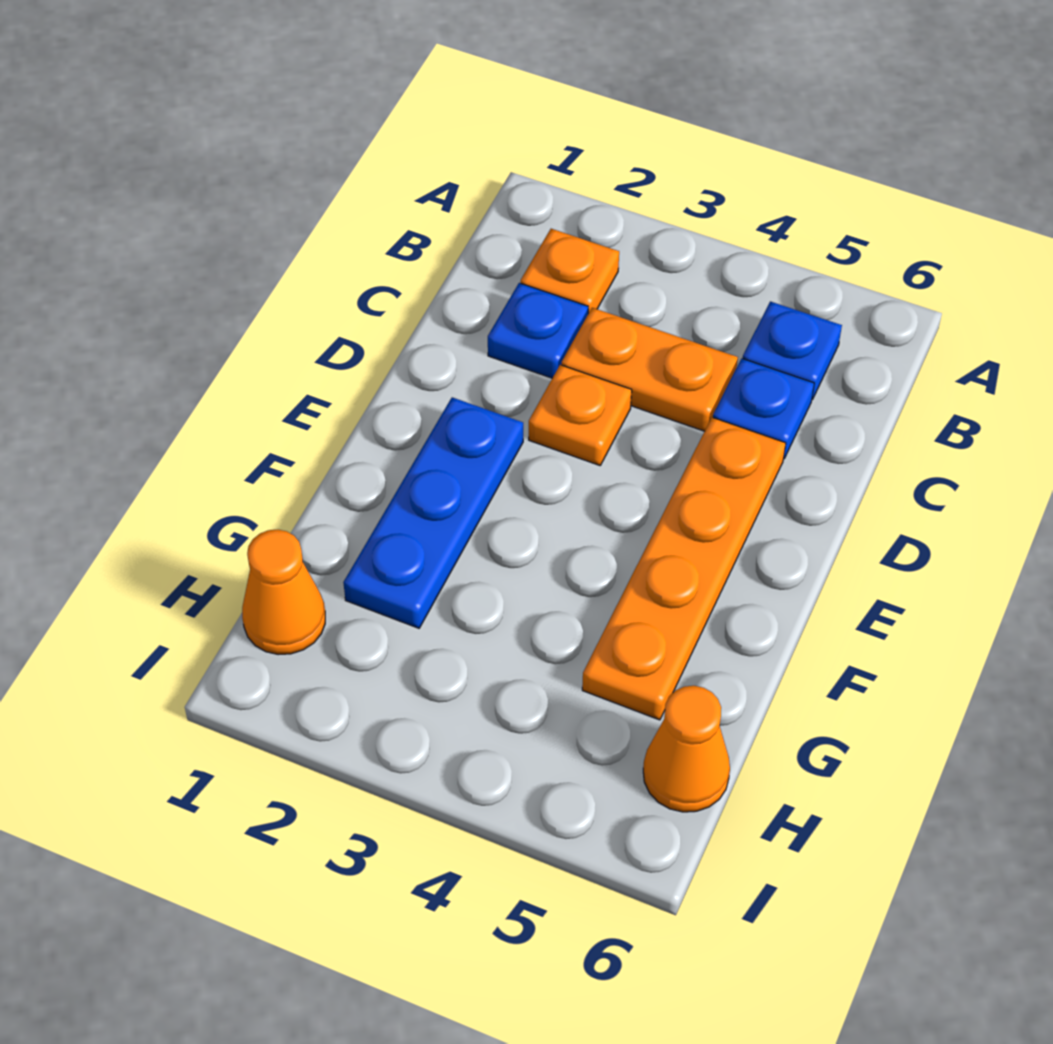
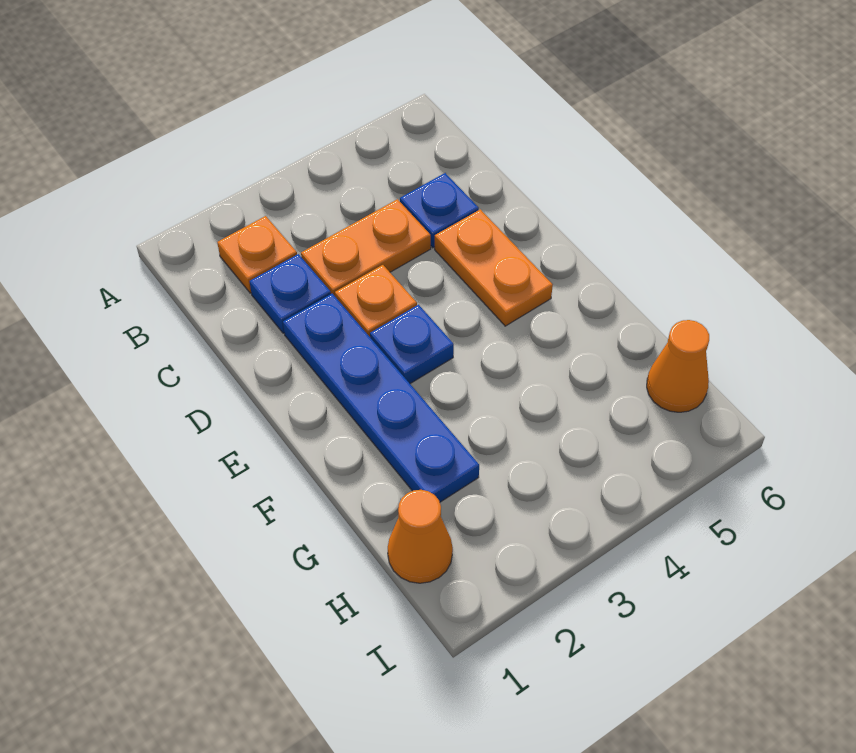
blue 1x1 plate [743,301,842,399] -> blue 1x1 plate moved to [370,305,454,384]
orange 1x4 plate [582,417,786,720] -> orange 1x2 plate [435,209,553,326]
blue 1x3 plate [343,397,523,628] -> blue 1x4 plate [283,294,479,502]

